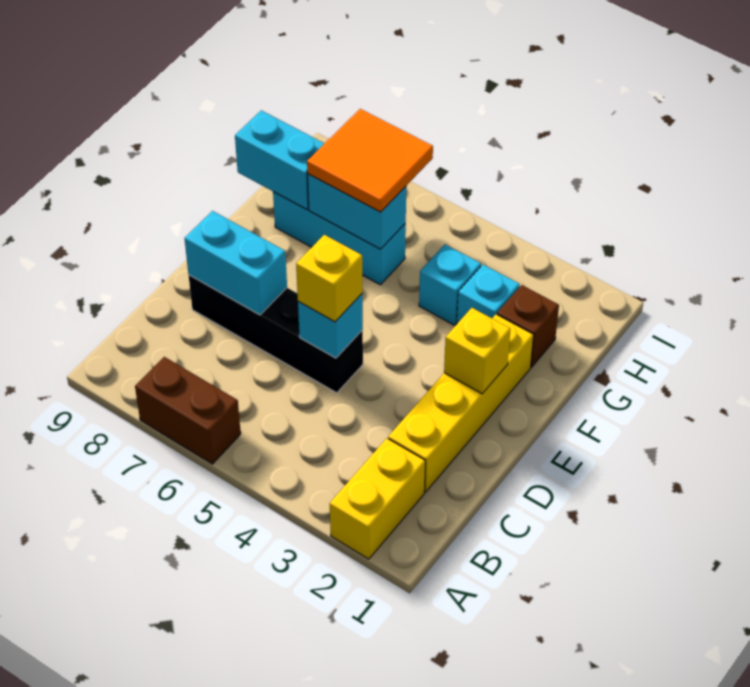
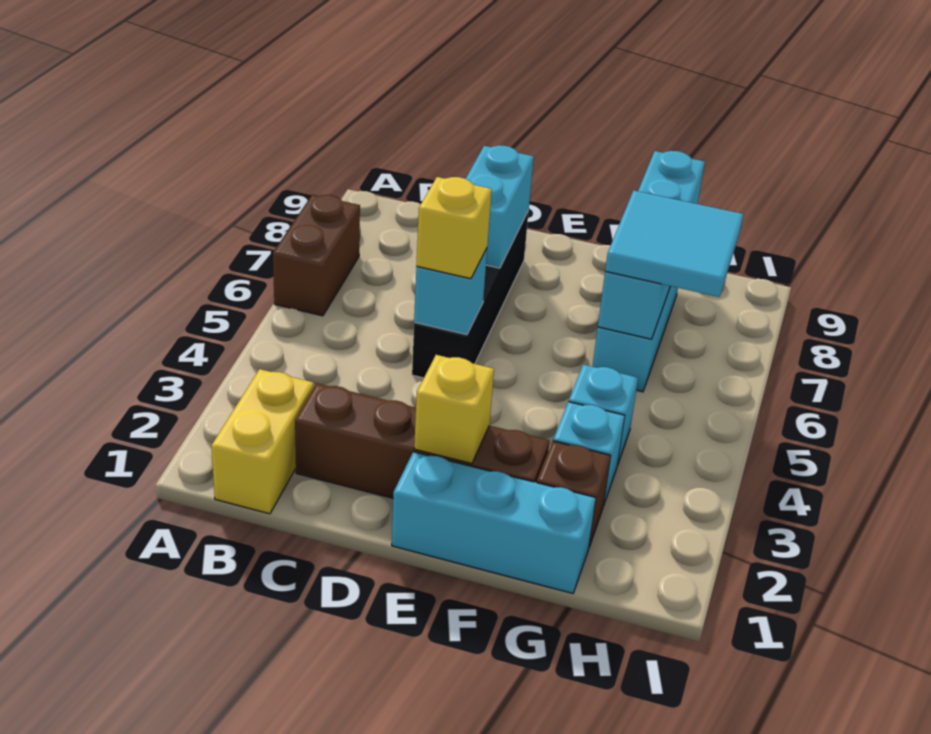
yellow 1x2 brick [330,438,425,559] -> yellow 1x2 brick turned to [211,369,314,514]
yellow 1x4 brick [388,314,534,492] -> brown 1x4 brick [295,383,550,498]
none -> cyan 1x3 brick [392,452,596,593]
orange 2x2 tile [307,109,433,212] -> cyan 2x2 tile [605,190,743,297]

